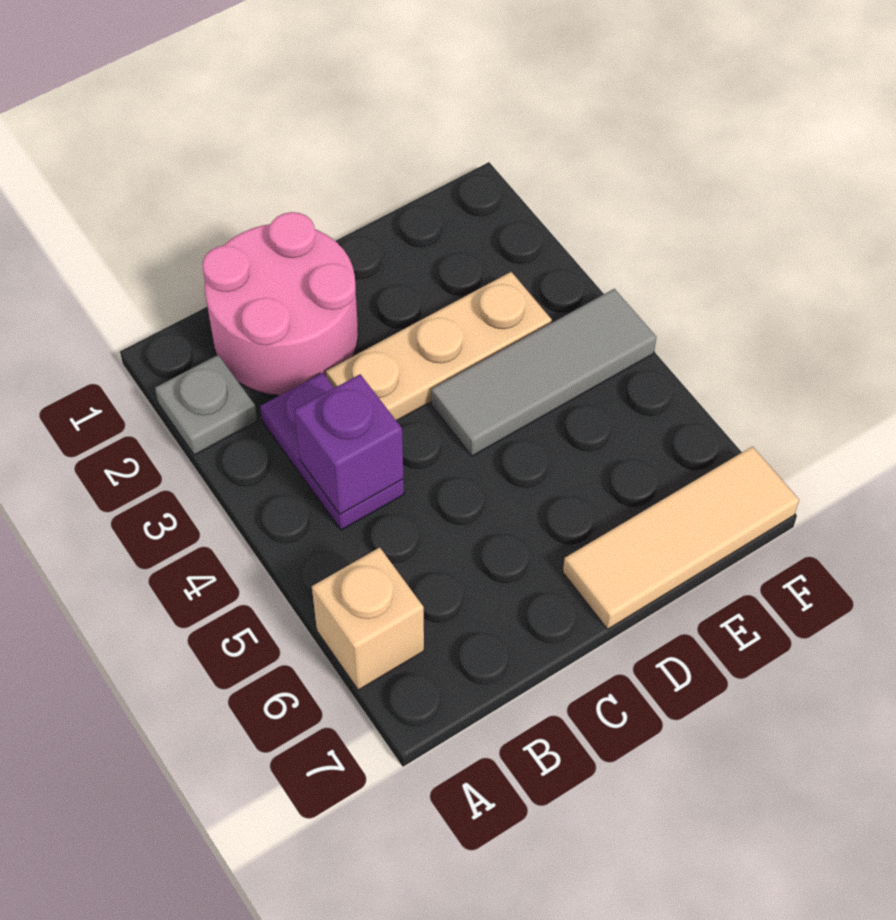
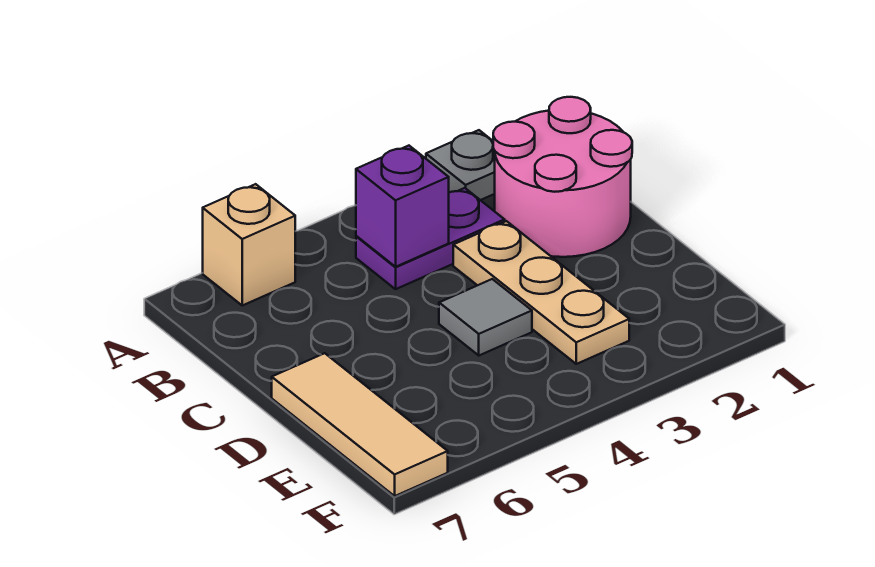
grey 1x3 tile [431,289,657,456] -> grey 1x1 tile [439,279,532,355]

